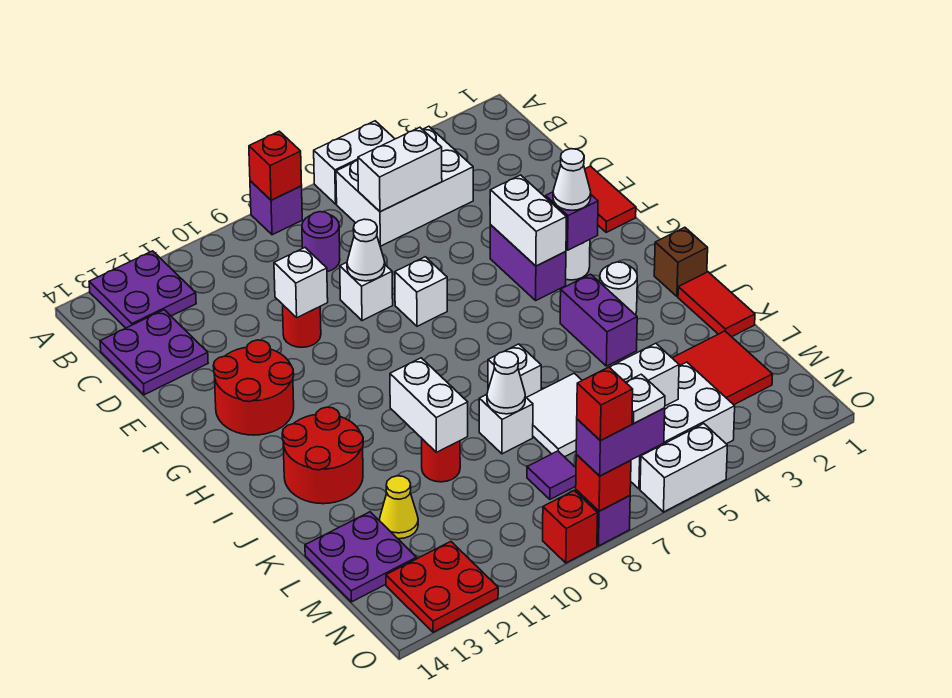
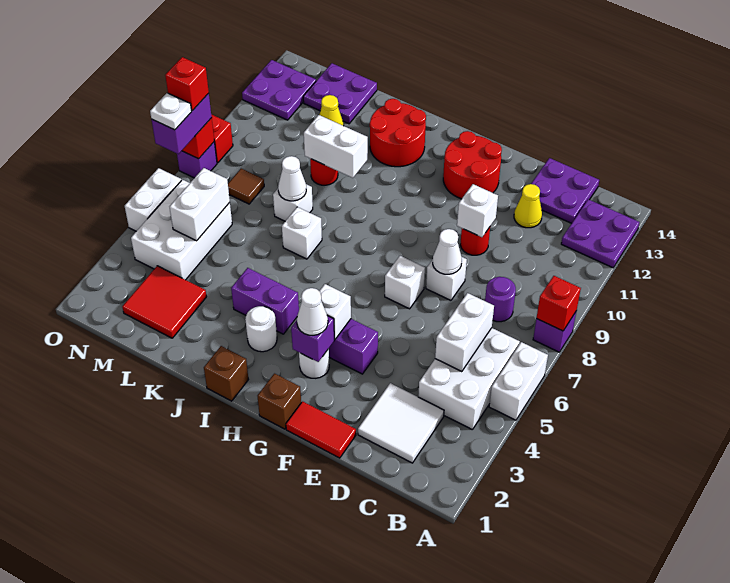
none -> yellow 1x1 cone [514,184,542,228]
white 1x2 brick [490,175,566,266] -> white 1x1 brick [319,284,351,339]
none -> brown 1x1 brick [258,374,301,429]
red 1x2 tile [678,272,755,337] -> none
white 2x2 tile [526,373,582,457] -> white 2x2 tile moved to [358,383,444,463]
purple 1x1 tile [527,451,576,499] -> brown 1x1 tile [228,169,264,204]
red 2x2 plate [386,541,498,632] -> purple 2x2 plate [242,60,316,120]

